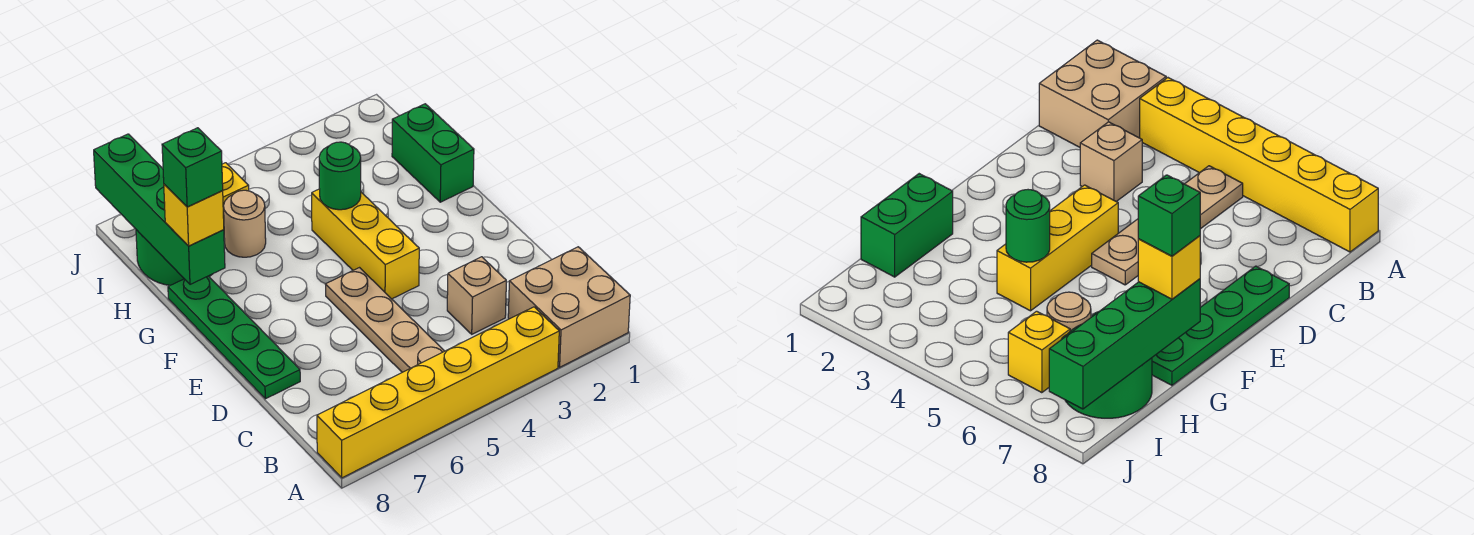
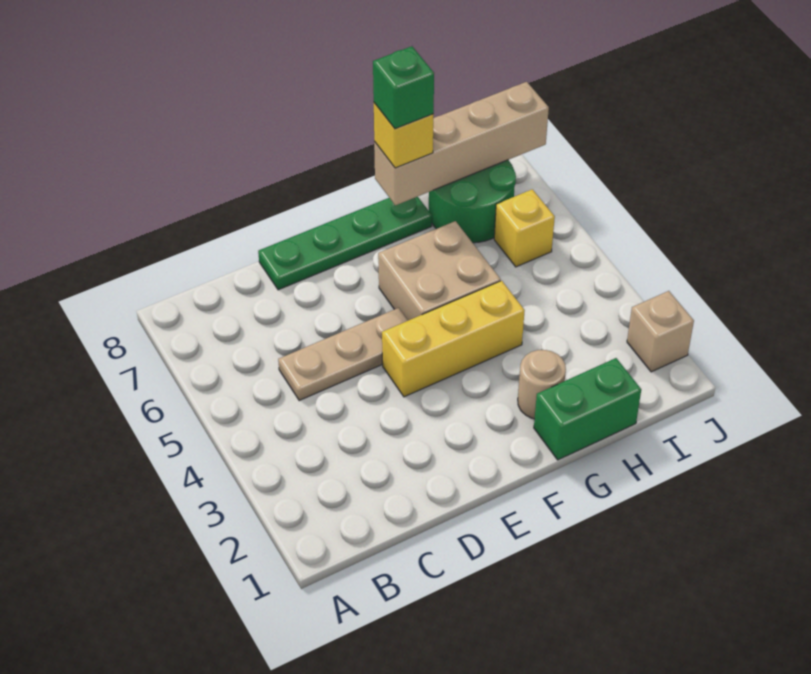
tan 2x2 brick [508,247,630,367] -> tan 2x2 brick moved to [378,221,501,320]
yellow 1x6 brick [317,307,559,478] -> none
tan 1x4 plate [325,268,444,372] -> tan 1x3 plate [278,308,408,400]
tan 1x1 brick [447,257,506,334] -> tan 1x1 brick moved to [627,291,694,372]
green 1x1 round brick [319,142,361,210] -> none
green 1x4 brick [94,134,225,284] -> tan 1x4 brick [374,82,549,205]
tan 1x1 round brick [224,190,266,257] -> tan 1x1 round brick moved to [518,350,566,419]

